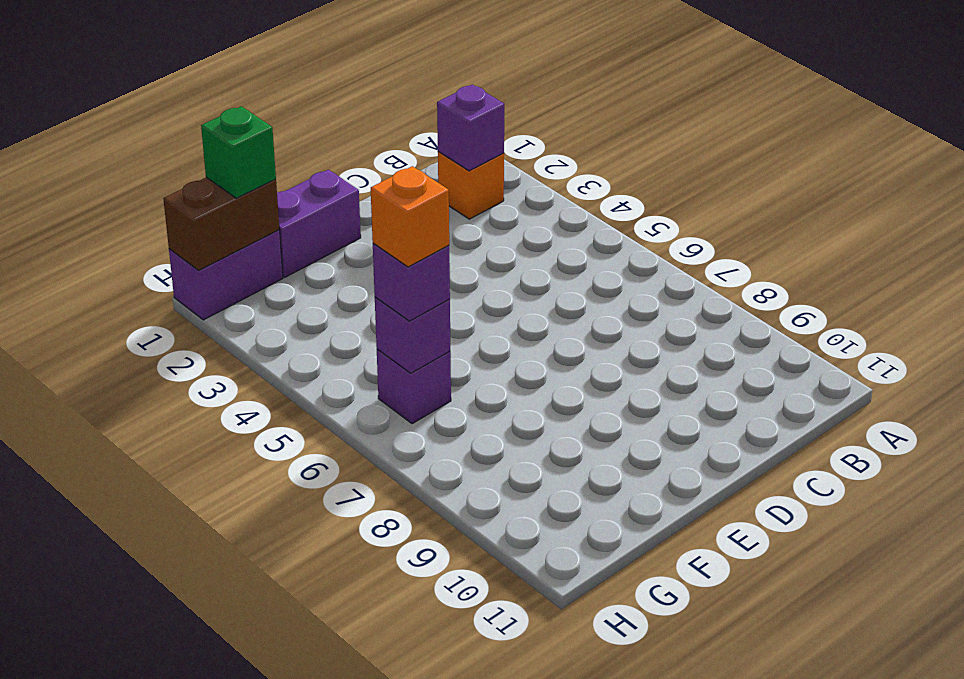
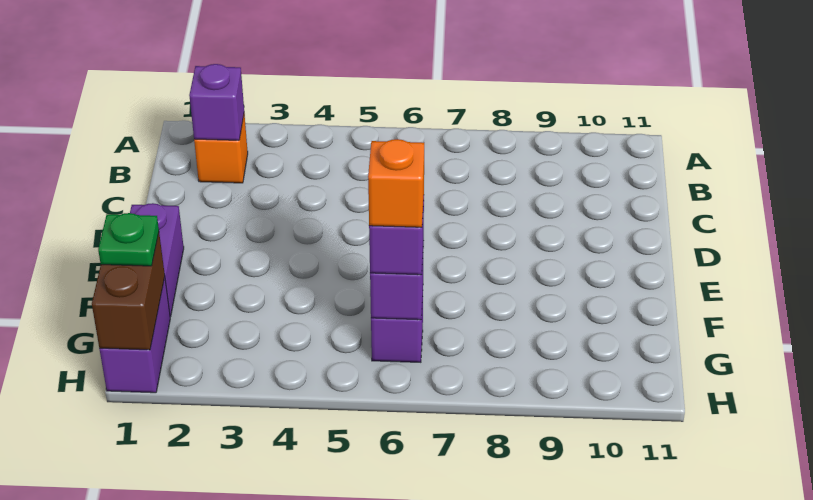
green 1x1 brick [201,106,276,198] -> green 1x1 plate [98,213,159,266]

